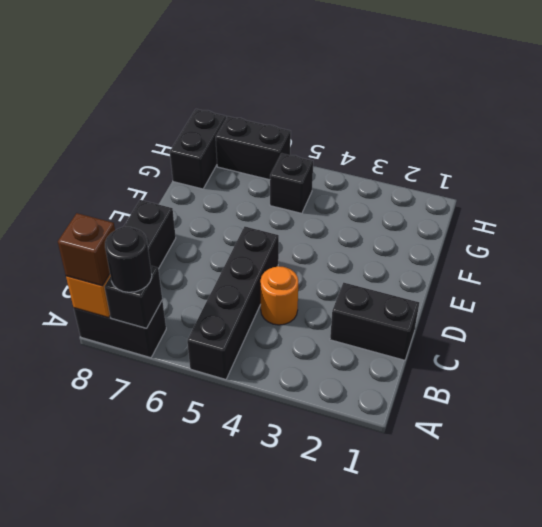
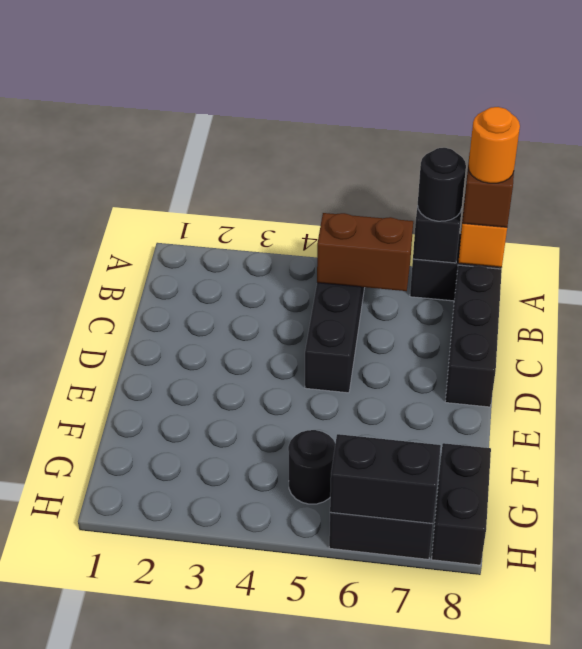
none -> brown 1x2 brick [317,213,413,291]
black 1x2 brick [330,283,419,360] -> black 1x2 brick moved to [330,434,441,524]
orange 1x1 round brick [260,266,298,325] -> orange 1x1 round brick moved to [468,107,520,183]
black 1x1 brick [270,153,313,213] -> black 1x1 round brick [288,430,335,504]

